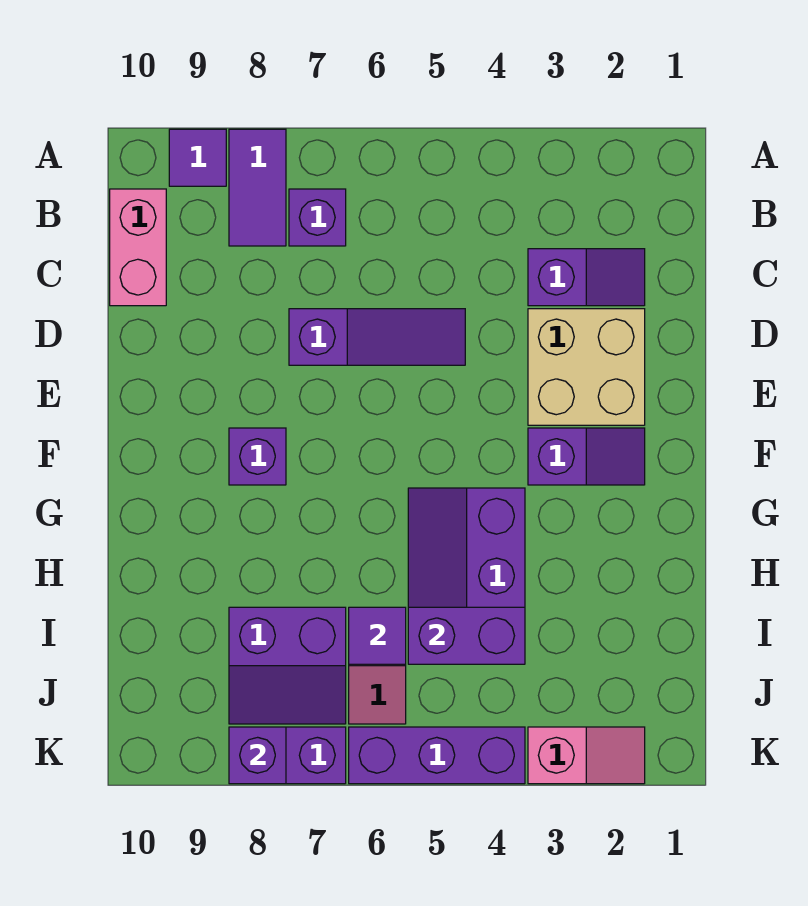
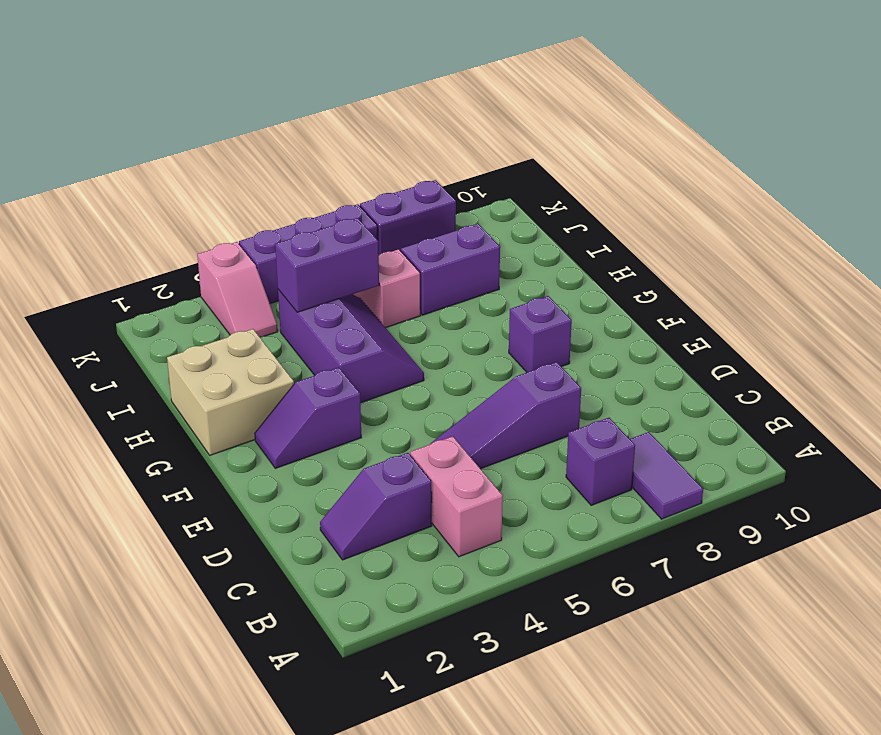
purple 1x1 tile [169,129,226,186] -> none
pink 1x2 brick [110,189,166,306] -> pink 1x2 brick moved to [410,436,503,557]
tan 2x2 brick [528,309,645,425] -> tan 2x2 brick moved to [167,329,294,455]
purple 1x1 tile [349,607,406,664] -> none
pink 1x2 slope [528,727,645,784] -> pink 1x2 slope turned to [197,242,278,338]
purple 1x1 brick [229,727,286,784] -> none

